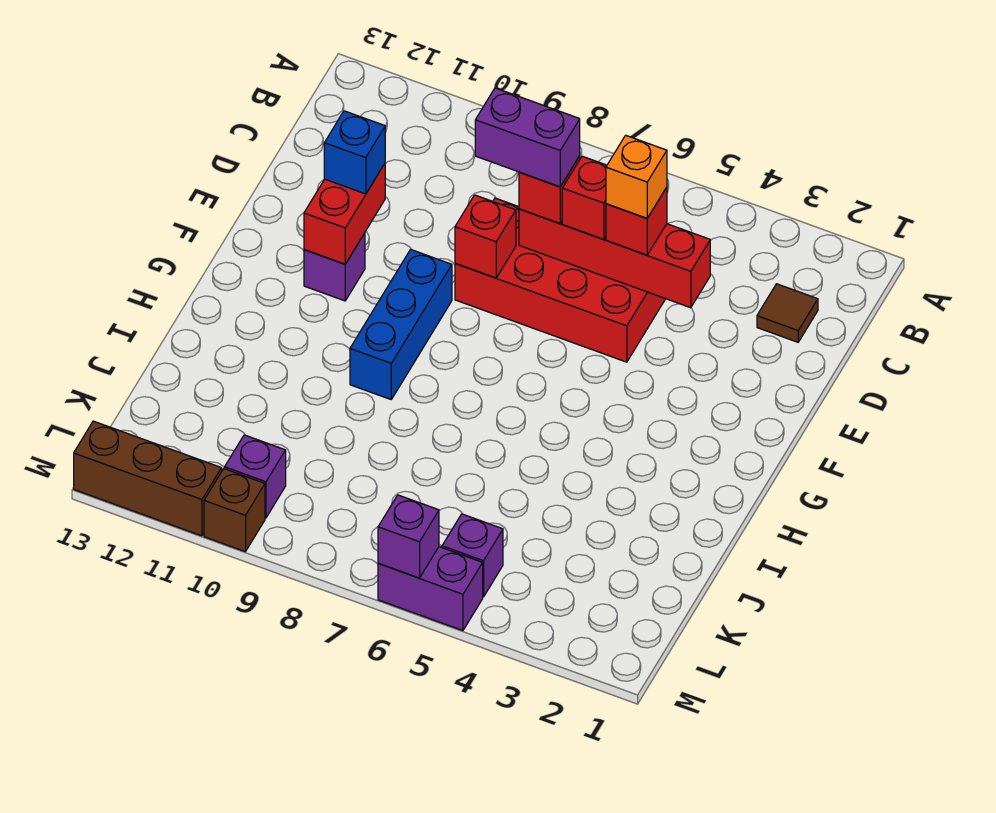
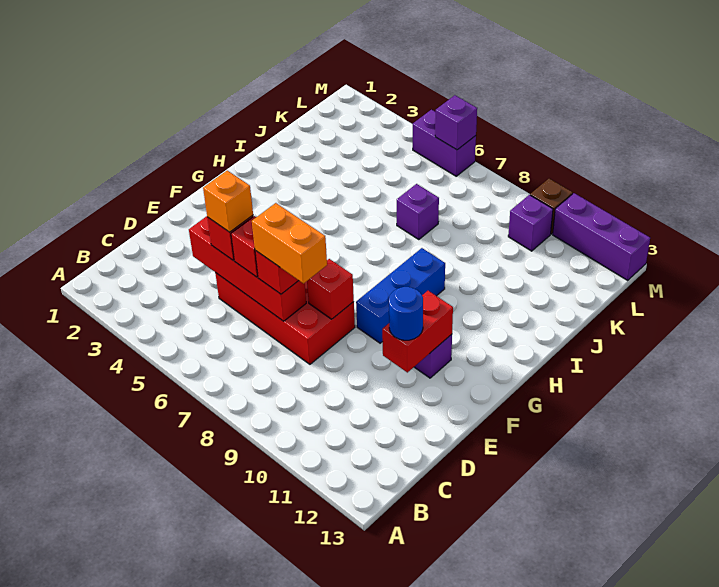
brown 1x1 tile [757,284,818,342] -> none
purple 1x2 brick [475,88,580,187] -> orange 1x2 brick [252,203,327,283]
blue 1x1 brick [324,111,385,194] -> blue 1x1 round brick [389,287,423,340]
purple 1x1 brick [442,514,503,597] -> purple 1x1 brick moved to [397,184,439,240]
brown 1x3 brick [74,421,222,536] -> purple 1x3 brick [553,193,650,280]

